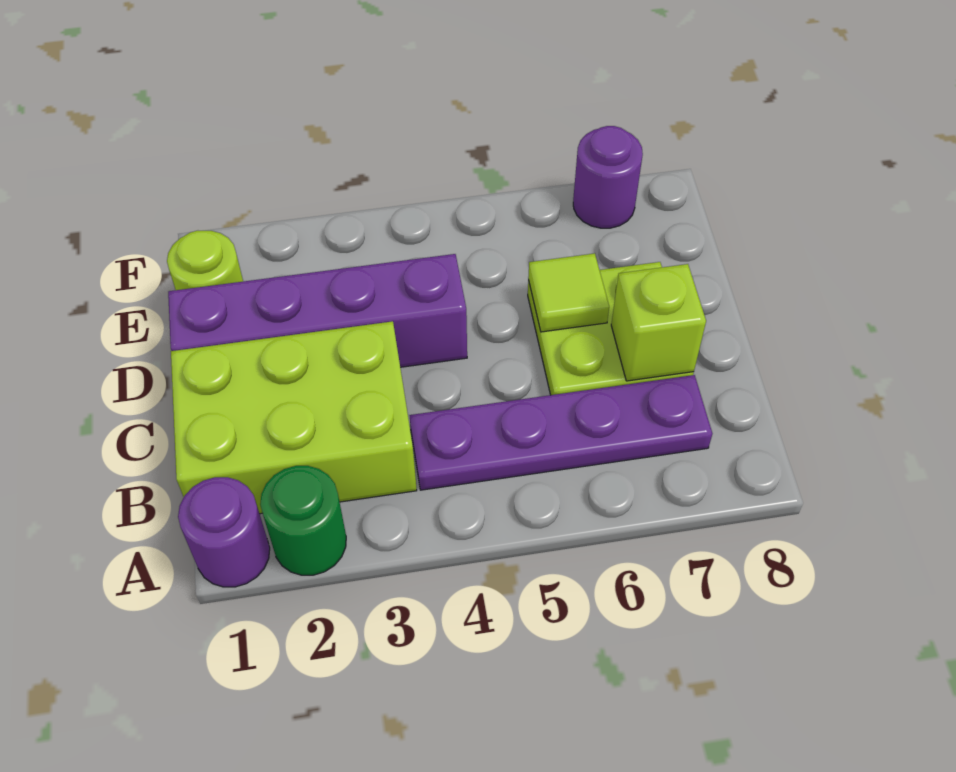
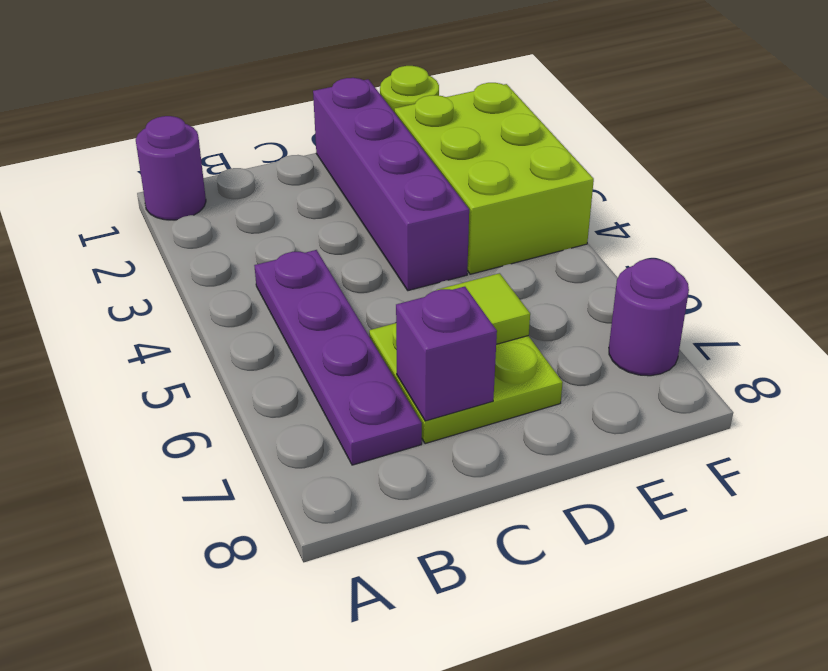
green 1x1 round brick [260,466,346,575] -> none
lime 2x3 brick [171,321,417,514] -> lime 2x3 brick moved to [394,83,594,274]
lime 1x1 brick [611,264,706,381] -> purple 1x1 brick [396,287,497,421]

